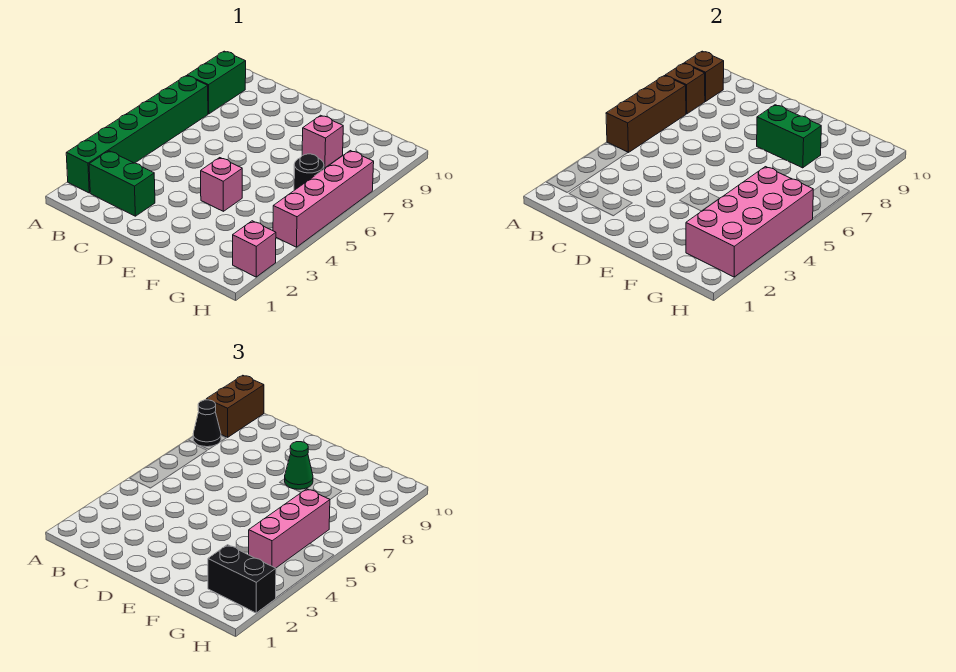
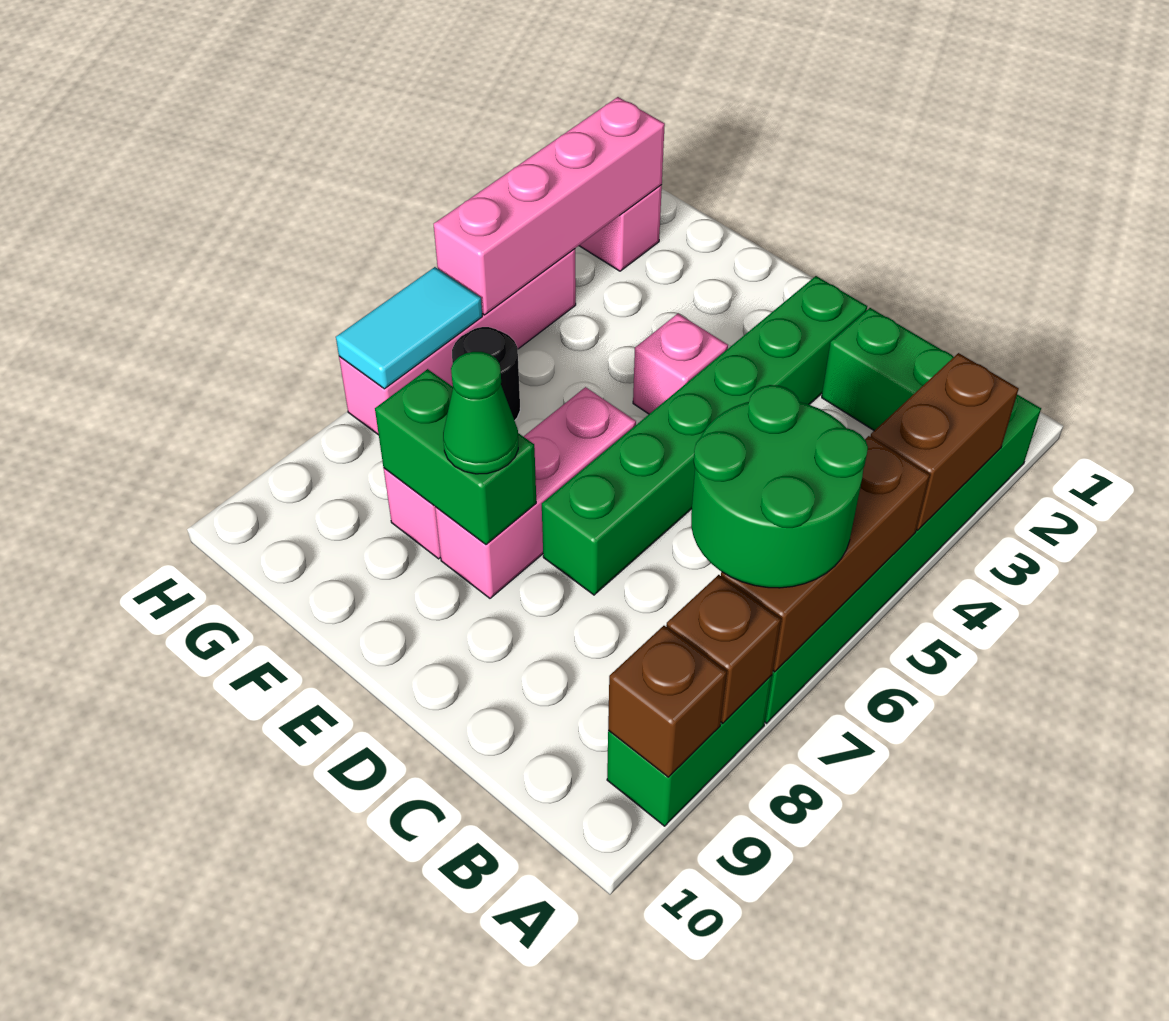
none -> green 2x2 round brick [691,385,868,588]
black 1x1 cone [193,400,221,447] -> none
brown 1x2 brick [206,375,264,437] -> brown 1x2 brick moved to [870,353,1019,530]
none -> green 1x6 brick [542,276,867,595]
pink 2x4 brick [686,167,813,277] -> pink 1x4 brick [434,97,665,315]
black 1x2 brick [208,545,276,613] -> none
pink 1x3 brick [249,489,330,568] -> pink 1x3 brick moved to [435,387,636,598]
none -> cyan 1x2 tile [336,267,482,389]

